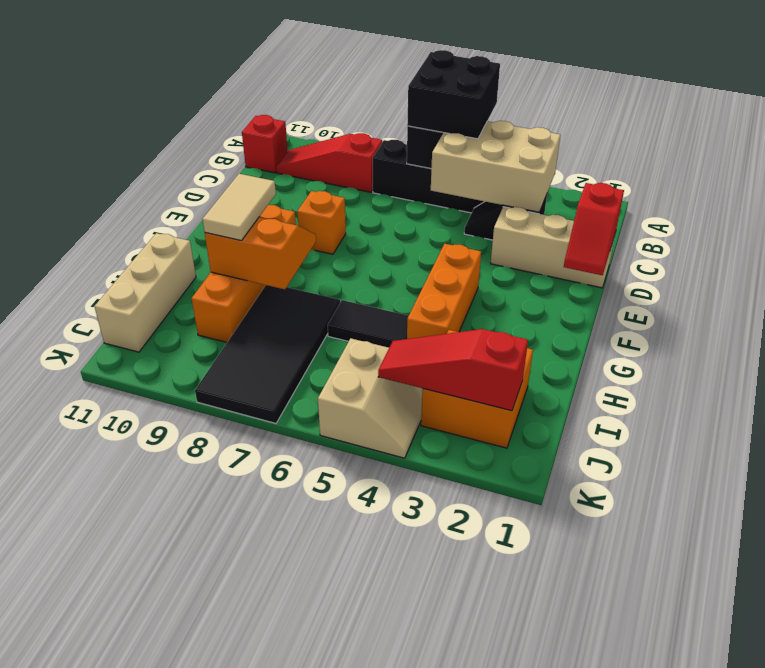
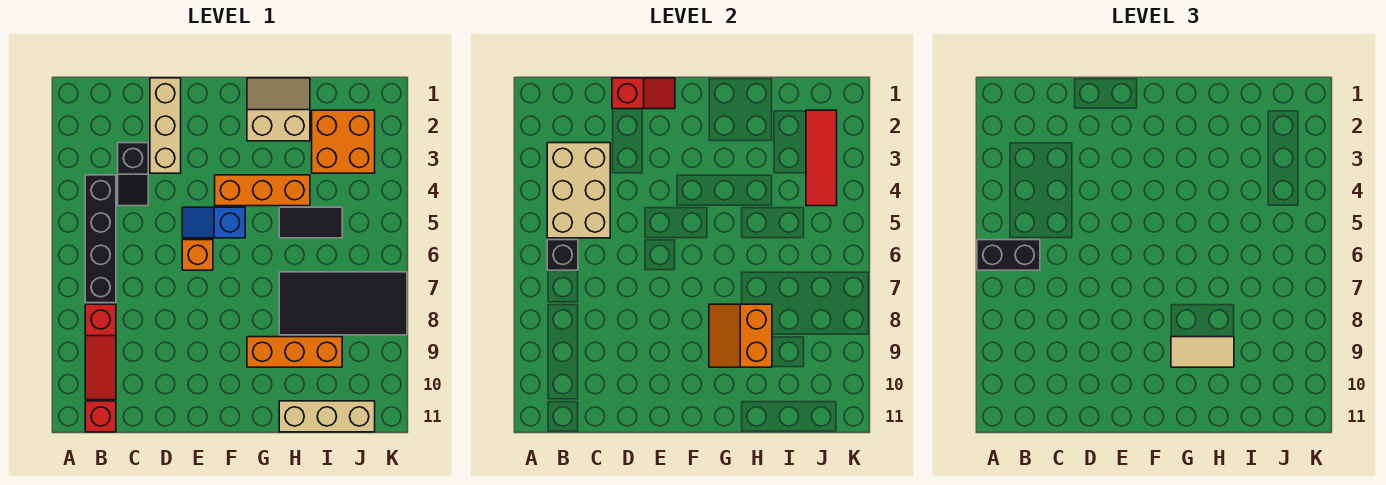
black 2x2 brick [407,50,500,139] -> black 1x2 brick [977,240,1040,270]
none -> blue 1x2 slope [182,207,245,238]
orange 1x1 brick [297,191,346,254] -> orange 1x1 brick moved to [182,240,213,270]
orange 1x4 brick [192,205,296,342] -> orange 1x3 brick [247,337,342,367]
black 1x2 tile [328,300,408,348] -> black 1x2 tile turned to [279,207,342,238]
red 1x3 slope [378,329,528,411] -> red 1x3 tile [806,110,837,206]
tan 2x2 slope [318,338,423,458] -> tan 2x2 slope moved to [247,78,310,141]

